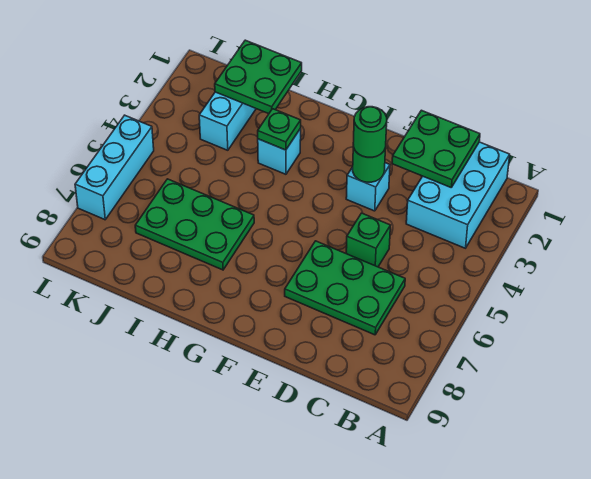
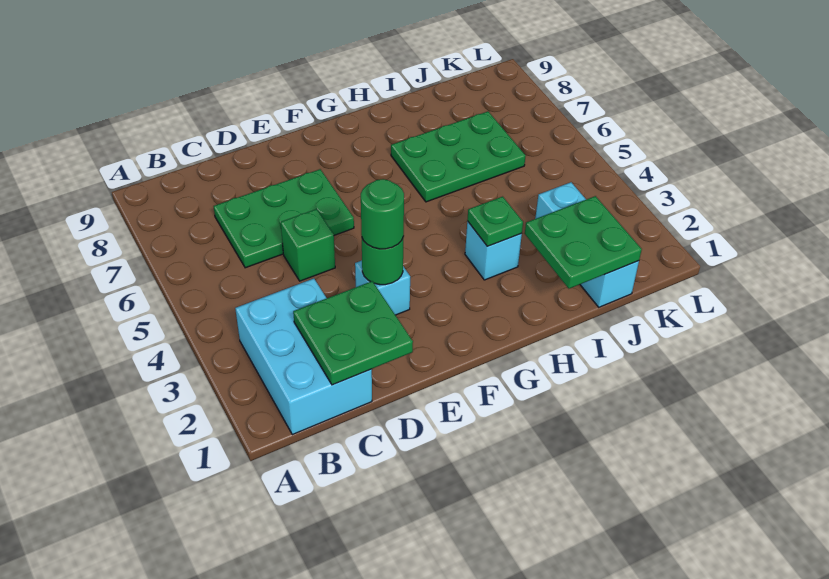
cyan 1x3 brick [75,115,154,220] -> none

